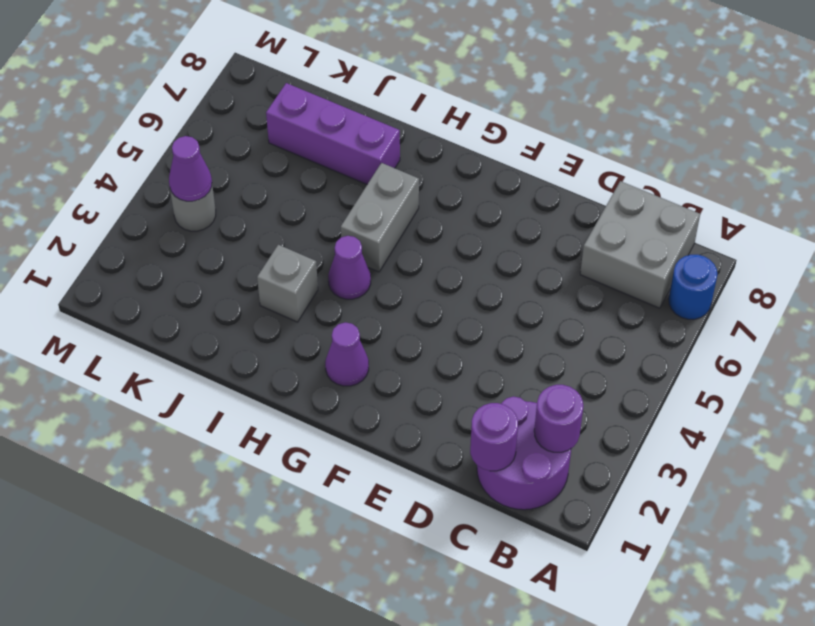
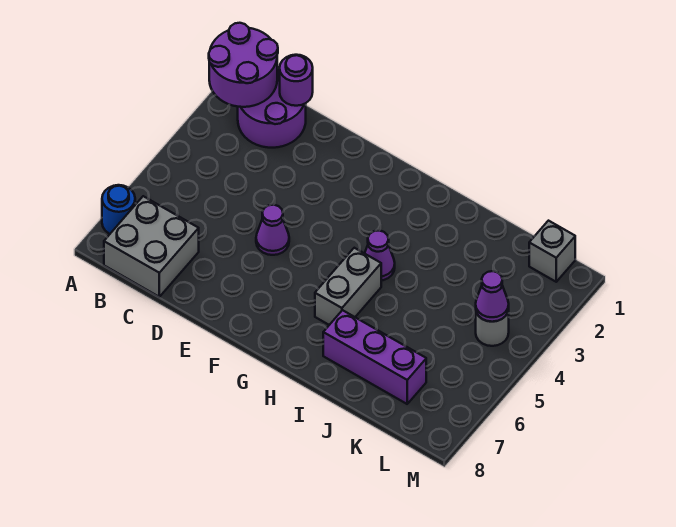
purple 1x1 round brick [534,385,583,452] -> purple 2x2 round brick [209,23,278,107]
purple 1x1 cone [325,322,369,386] -> purple 1x1 cone moved to [256,205,289,255]
grey 1x1 brick [257,245,318,322] -> grey 1x1 brick moved to [529,221,575,282]

